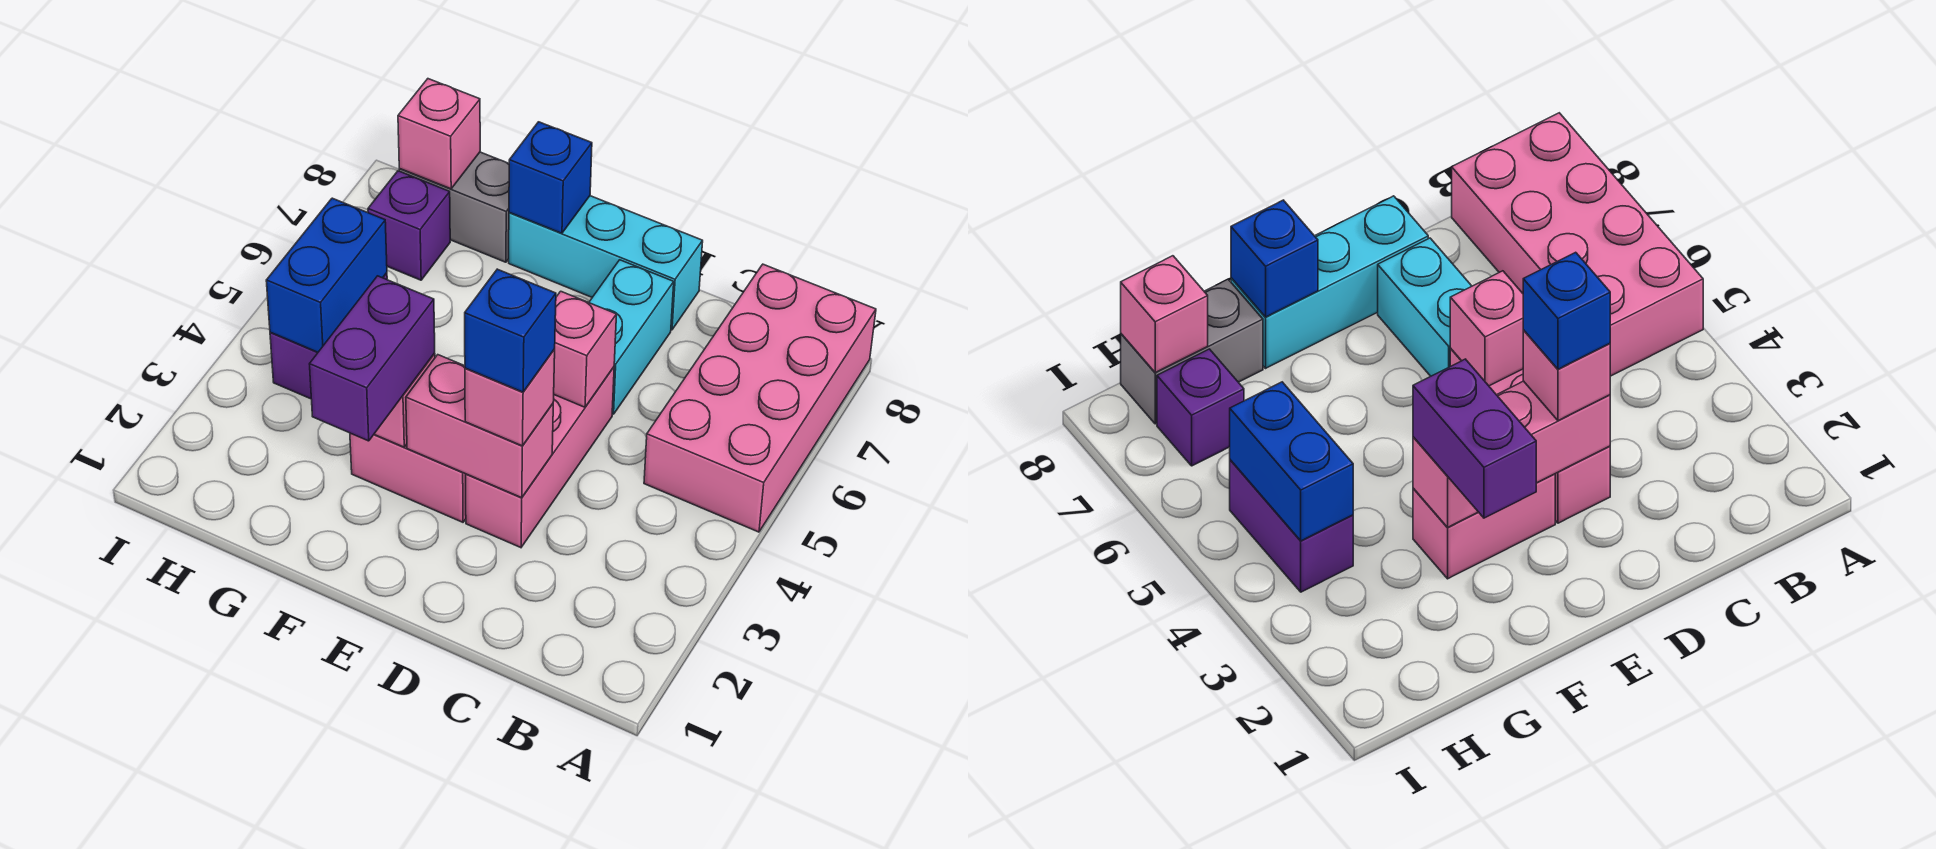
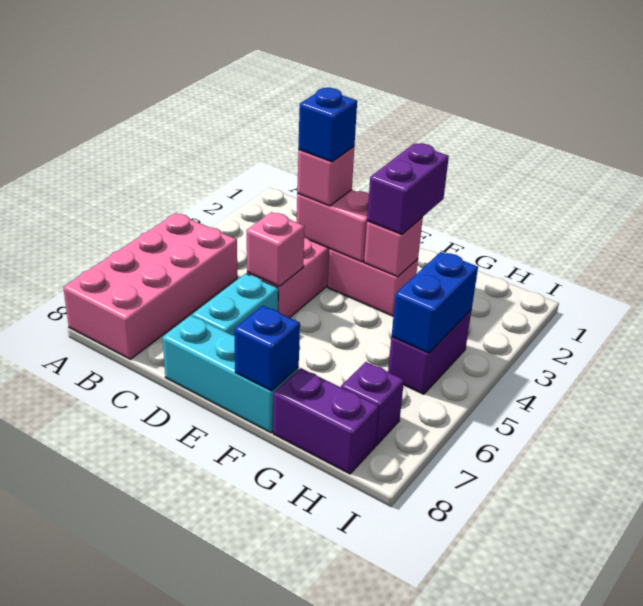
grey 1x2 brick [399,152,509,262] -> purple 1x2 brick [273,368,379,474]
pink 1x1 brick [398,79,480,189] -> none

